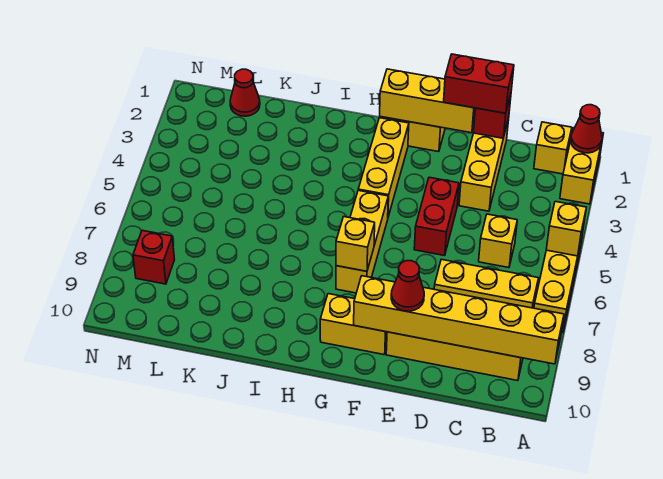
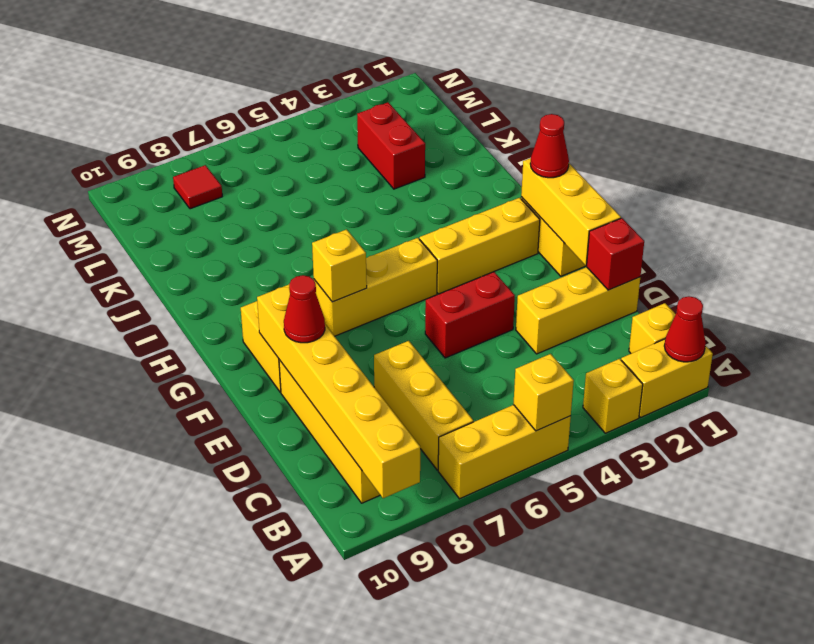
yellow 1x1 brick [479,214,517,268] -> yellow 1x1 brick moved to [583,359,643,433]
red 1x2 brick [444,54,514,113] -> red 1x2 brick moved to [357,102,425,189]
red 1x1 cone [230,69,260,116] -> red 1x1 cone moved to [530,114,569,178]
red 1x1 brick [133,230,175,284] -> red 1x1 tile [173,165,222,209]

